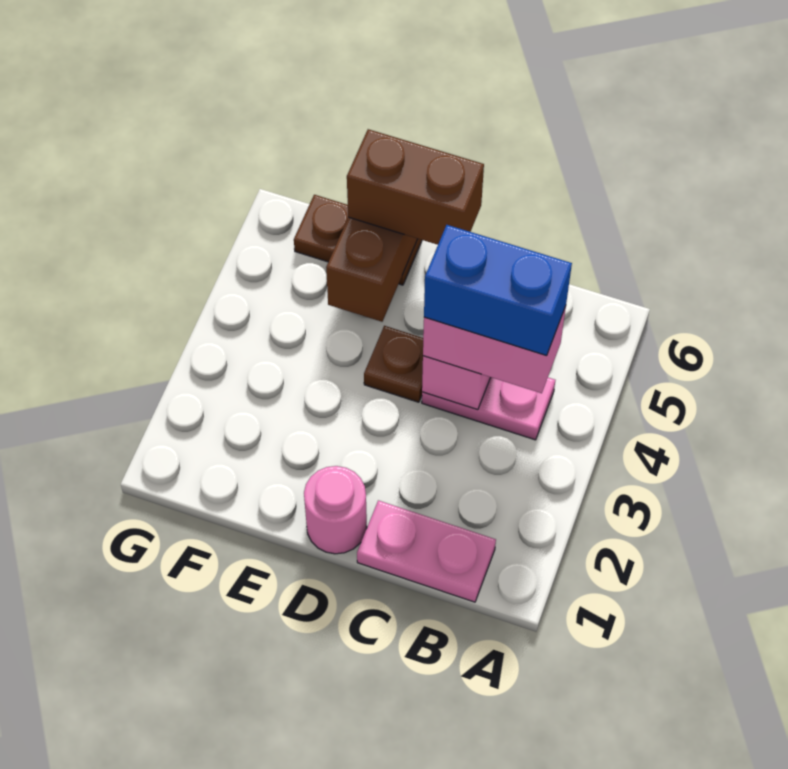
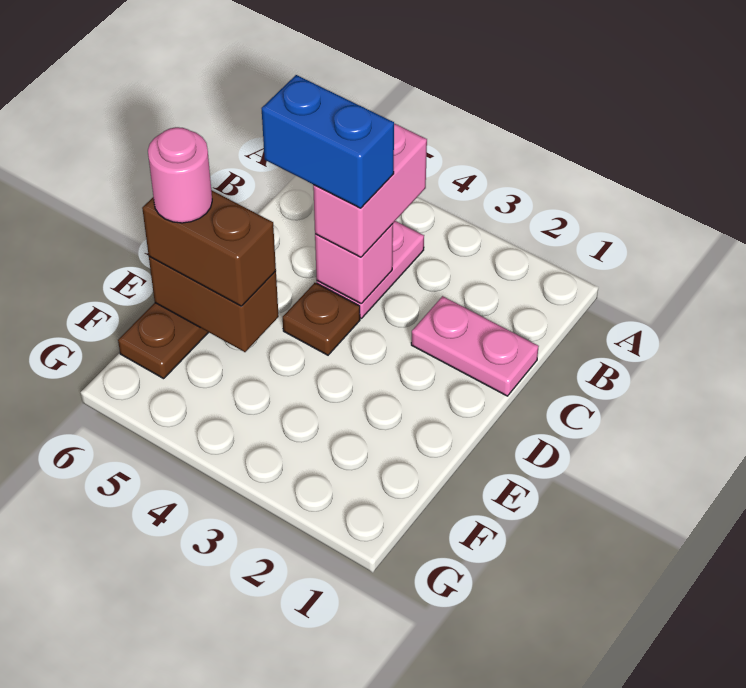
pink 1x2 plate [357,500,496,602] -> pink 1x2 plate turned to [411,296,539,396]
blue 1x2 brick [424,225,572,356] -> blue 1x2 brick turned to [262,75,394,208]
pink 1x1 round brick [304,466,367,554] -> pink 1x1 round brick moved to [148,127,212,223]
brown 1x2 brick [347,129,484,245] -> brown 1x2 brick turned to [142,190,276,306]

